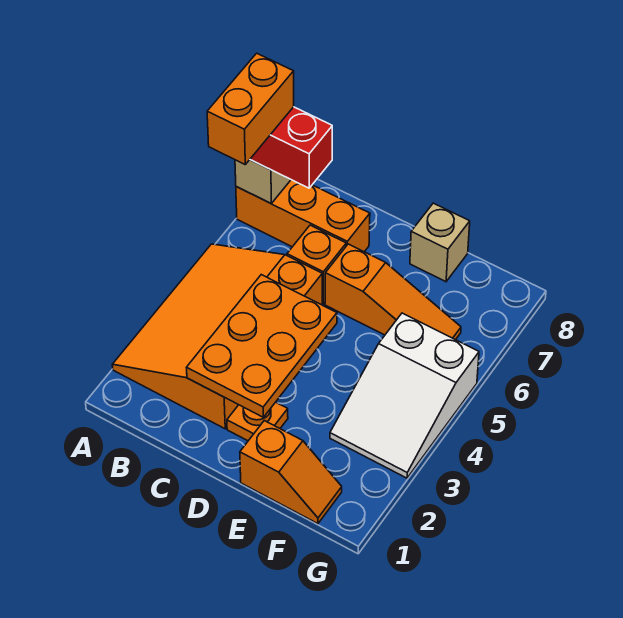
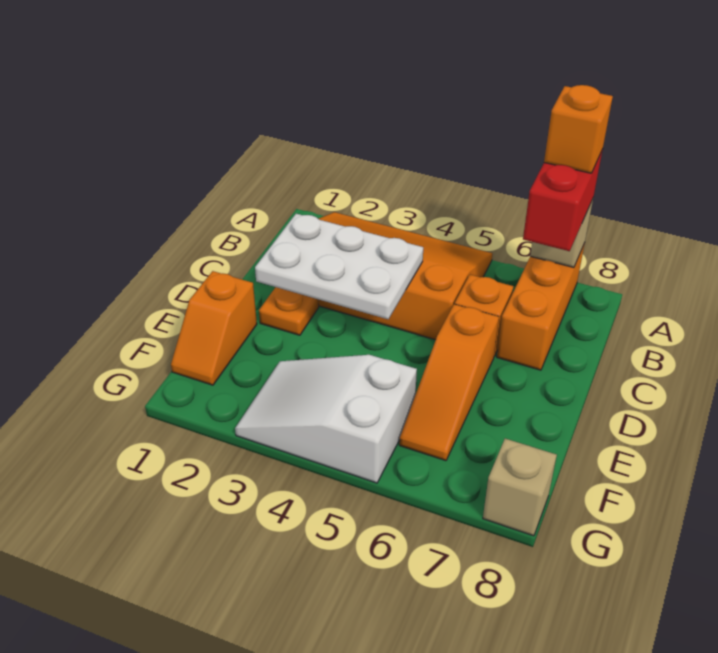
orange 1x2 brick [207,53,294,164] -> orange 1x1 brick [544,85,613,173]
orange 2x3 plate [186,275,337,417] -> white 2x3 plate [255,214,423,319]
tan 1x1 brick [410,203,470,282] -> tan 1x1 brick moved to [483,439,557,536]

